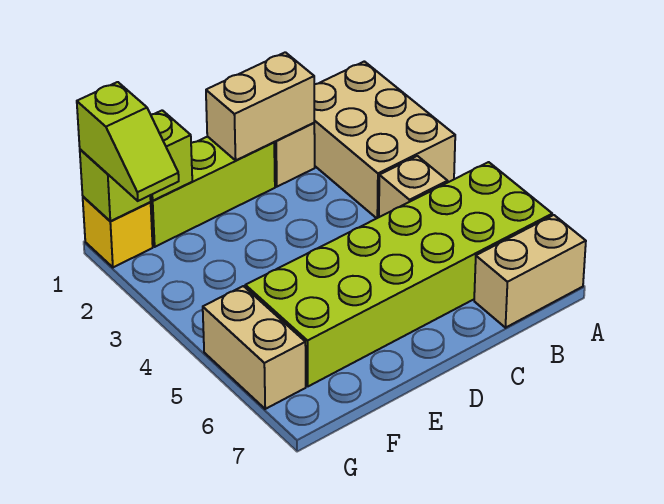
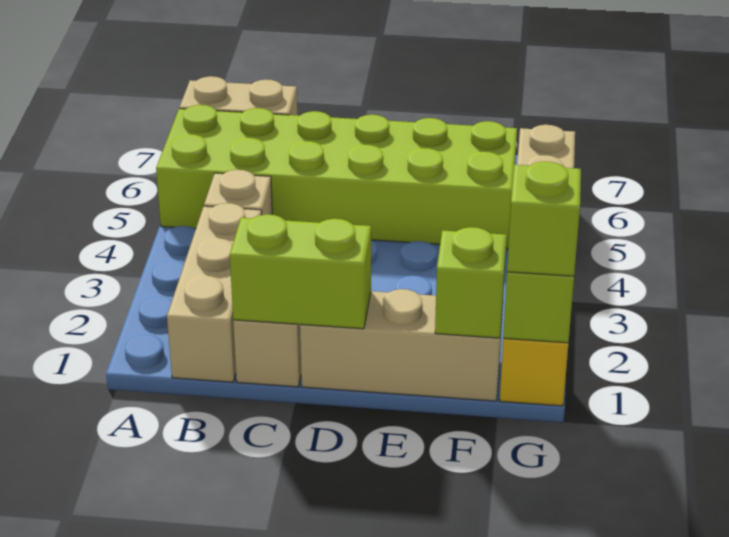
tan 2x3 brick [314,61,455,218] -> tan 1x3 brick [167,203,262,382]
tan 1x2 brick [206,52,314,160] -> lime 1x2 brick [230,214,371,329]
lime 1x3 brick [150,137,275,247] -> tan 1x3 brick [300,289,503,401]

